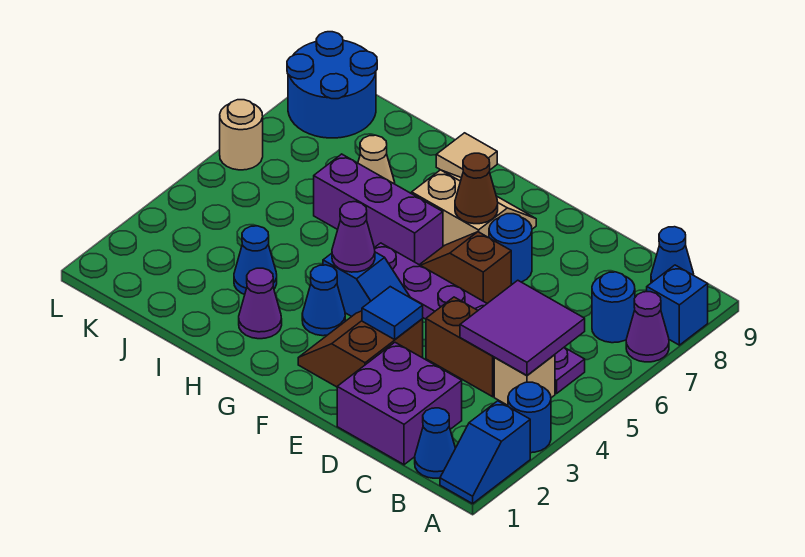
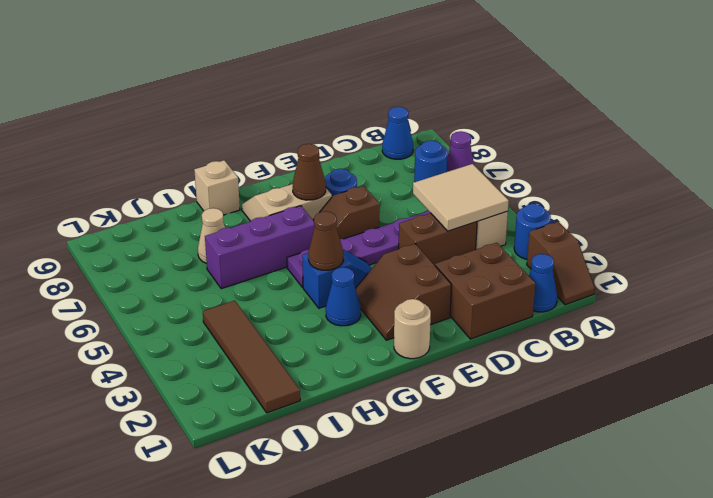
blue 1x2 slope [440,401,530,504] -> brown 1x2 slope [527,222,595,305]
blue 1x1 brick [647,265,708,345] -> none
purple 2x2 tile [460,280,585,376] -> tan 2x2 tile [413,164,509,231]
purple 2x2 brick [337,343,462,465] -> brown 2x2 brick [435,243,535,339]
blue 1x1 tile [362,287,423,339] -> none
purple 1x1 cone [332,202,375,272] -> brown 1x1 cone [308,211,343,270]
purple 1x1 cone [239,268,282,339] -> none
tan 1x1 tile [436,133,497,178] -> tan 1x1 brick [194,160,240,215]
blue 1x1 cone [234,226,277,294] -> none
none -> brown 1x4 tile [203,301,300,413]
blue 2x2 round brick [287,32,377,138] -> none
tan 1x1 round brick [220,100,263,170] -> tan 1x1 round brick moved to [394,299,431,359]

